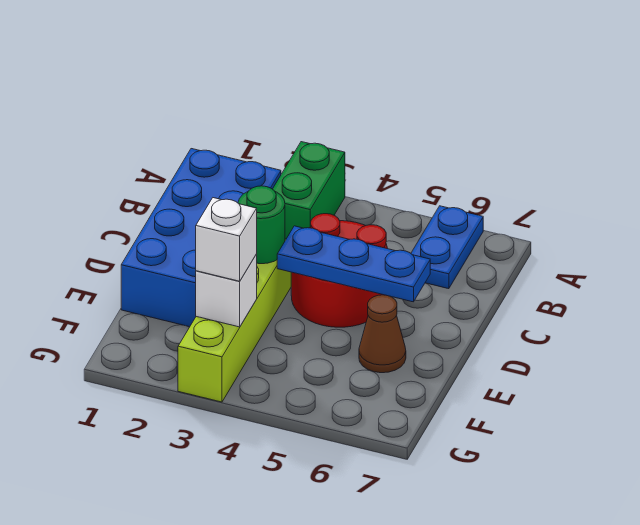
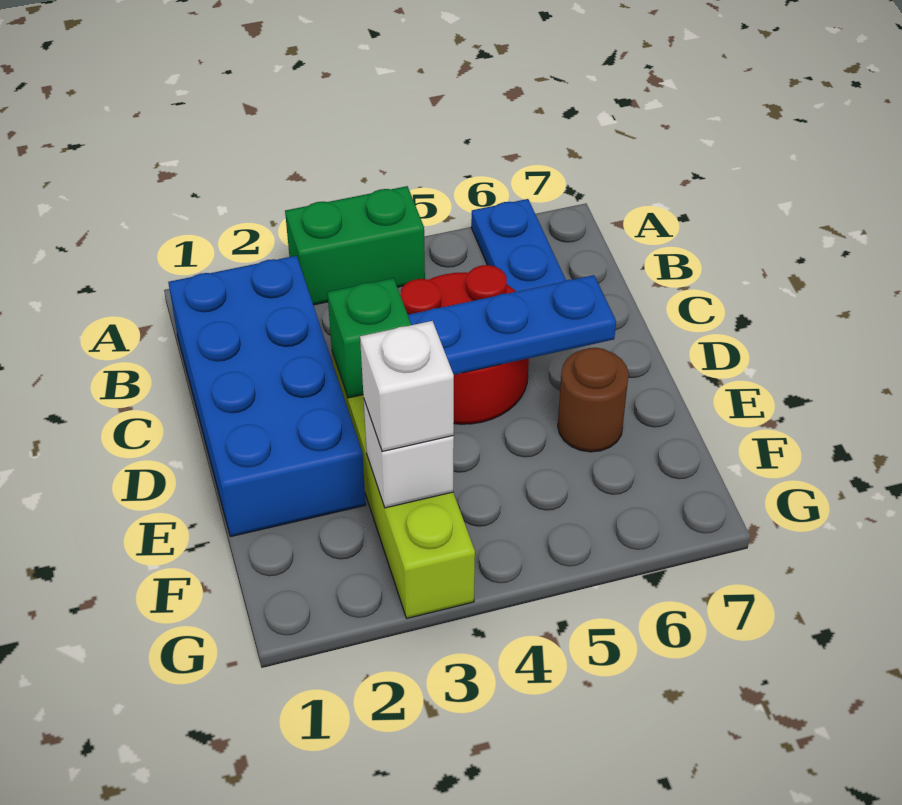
green 1x2 brick [273,142,345,239] -> green 1x2 brick turned to [285,186,425,305]
green 1x1 round brick [238,186,285,264] -> green 1x1 brick [327,278,411,398]
brown 1x1 cone [359,295,406,373] -> brown 1x1 round brick [558,348,629,452]

